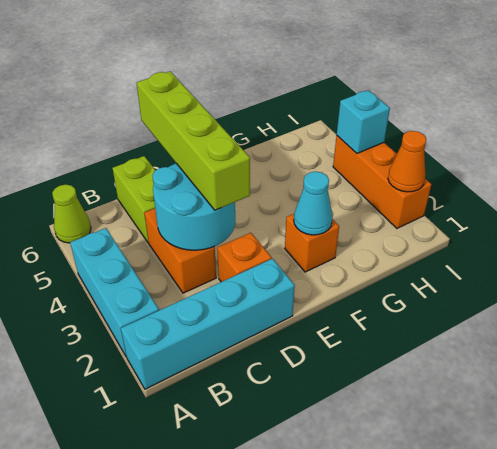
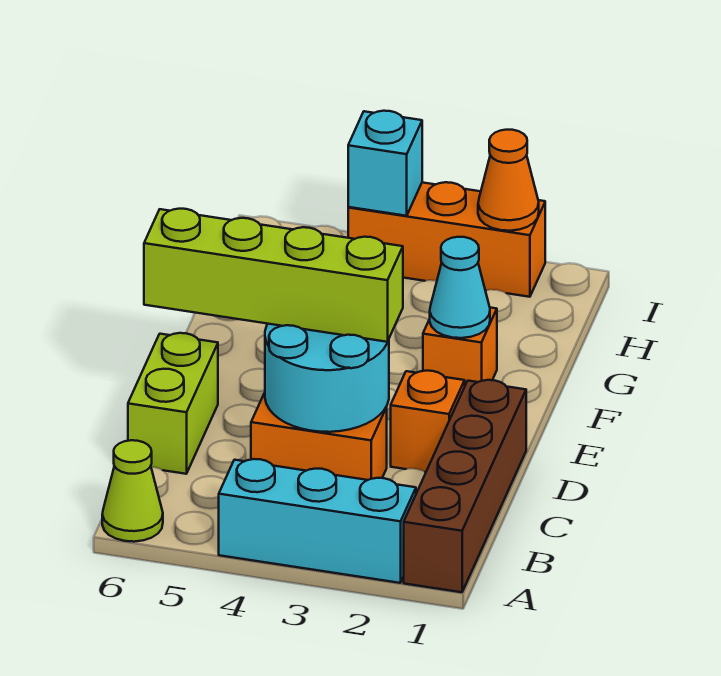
cyan 1x4 brick [121,259,295,389] -> brown 1x4 brick [404,380,526,592]
lime 1x2 brick [113,156,156,243] -> lime 1x2 brick turned to [128,333,218,474]

